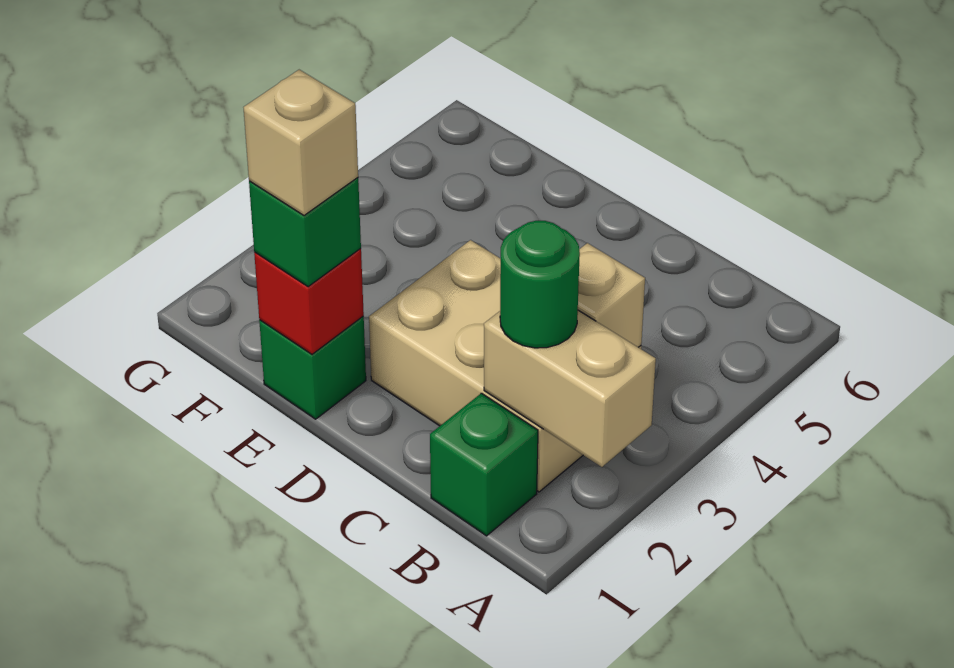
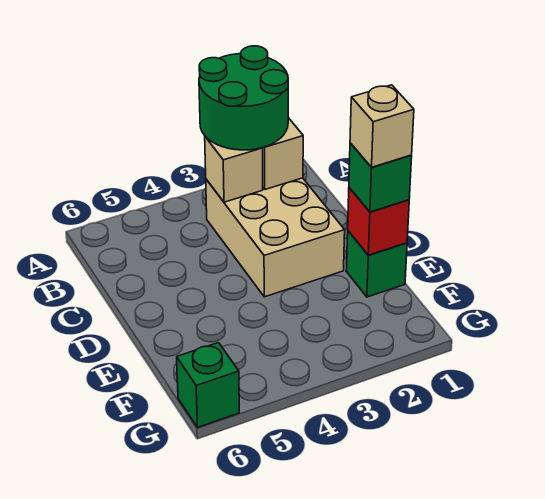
green 1x1 brick [430,393,538,536] -> green 1x1 brick moved to [177,343,239,427]
green 1x1 round brick [500,221,580,348] -> green 2x2 round brick [199,46,288,150]

